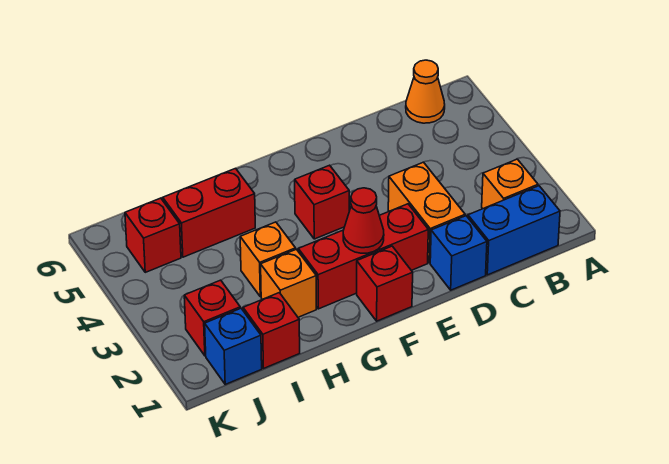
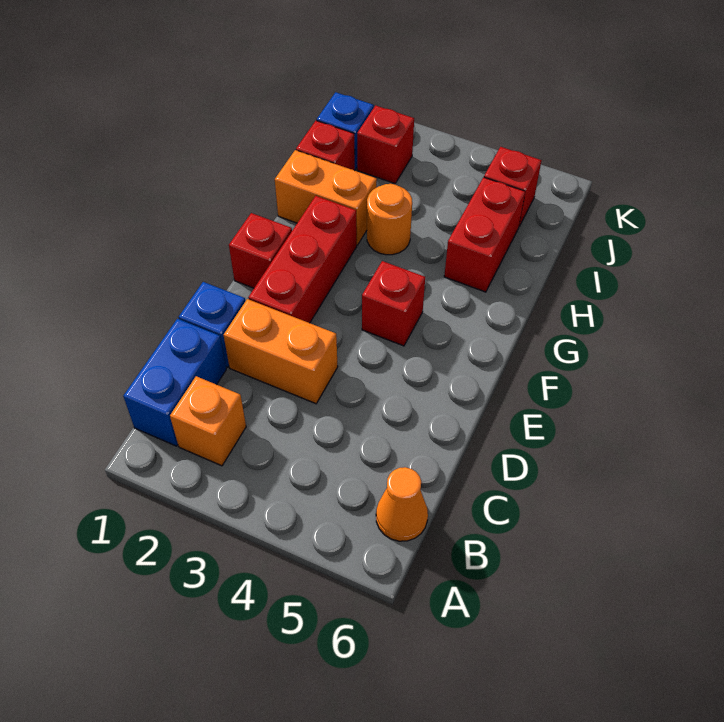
red 1x1 cone [343,188,384,253] -> none
orange 1x1 brick [261,249,316,317] -> orange 1x2 brick [275,150,377,245]
orange 1x1 brick [240,222,296,297] -> orange 1x1 round brick [367,184,412,255]

